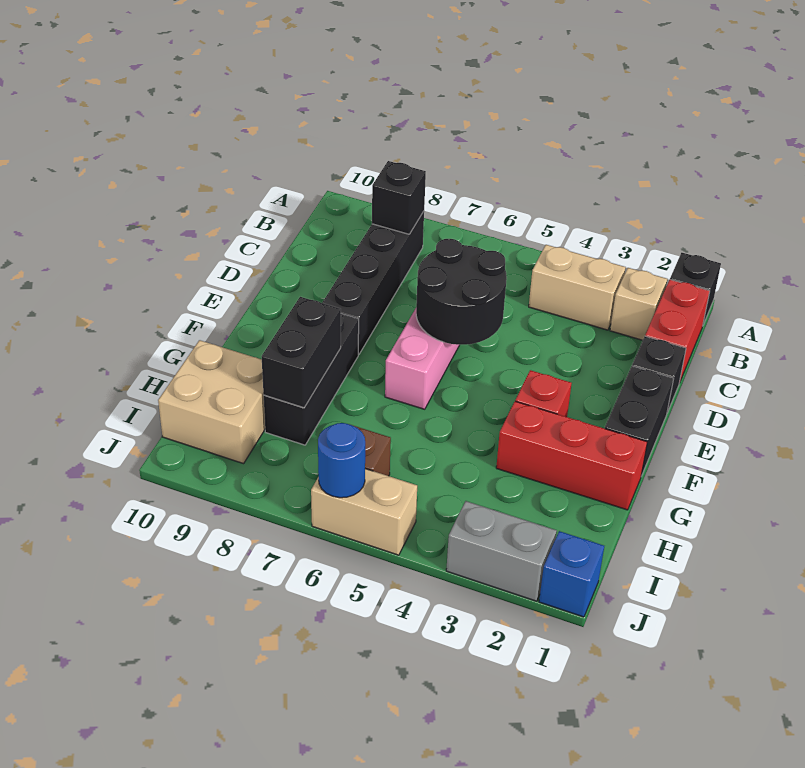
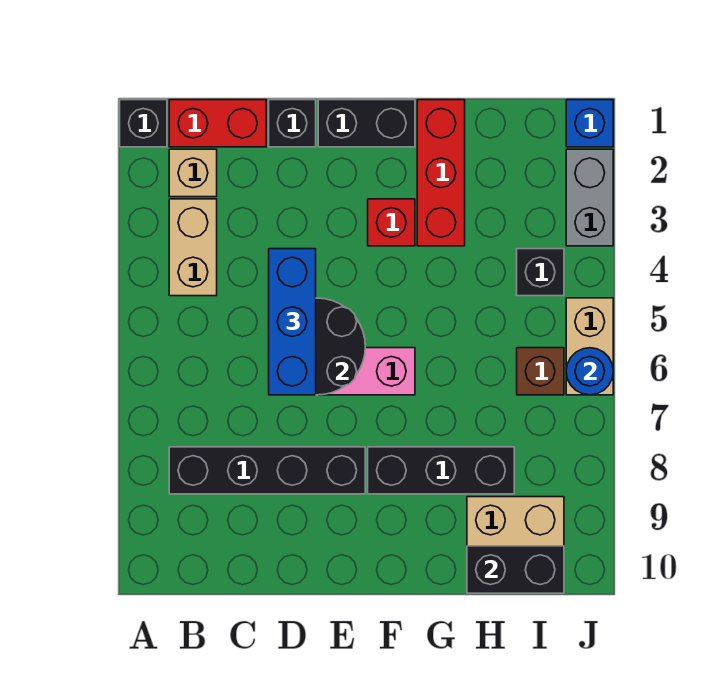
black 1x1 brick [372,161,426,234] -> black 1x1 brick moved to [517,249,564,296]
none -> blue 1x3 brick [269,249,316,395]
black 1x2 brick [262,297,341,408] -> black 1x2 brick moved to [467,546,564,593]

